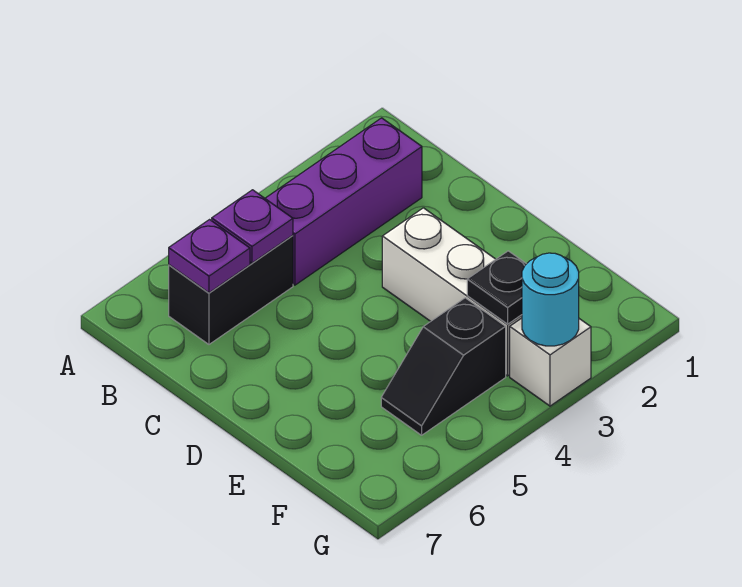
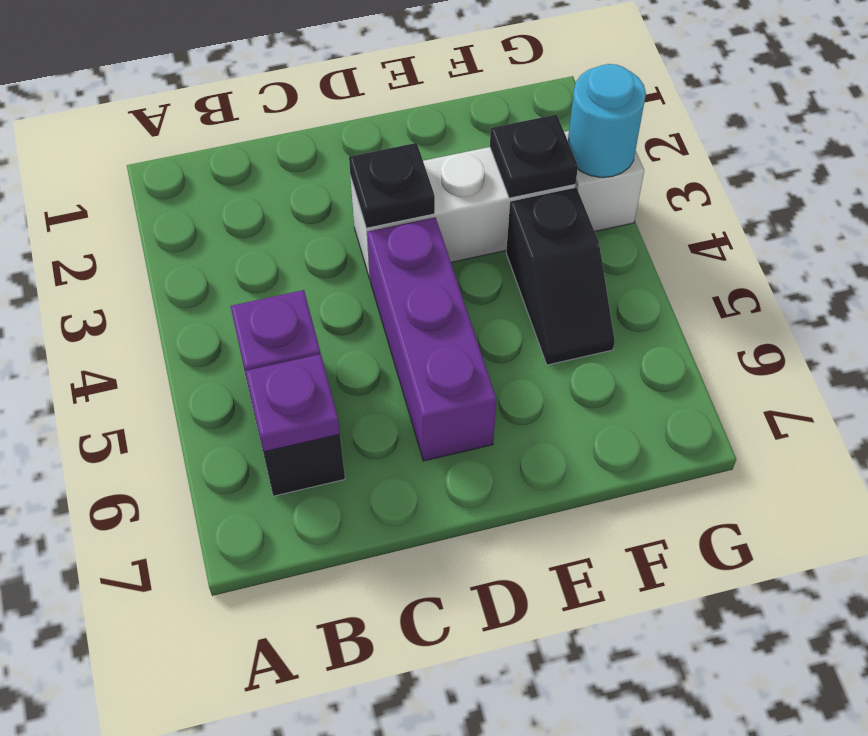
purple 1x3 brick [265,118,422,285] -> purple 1x3 brick moved to [367,217,496,461]
none -> black 1x1 plate [349,143,435,228]

